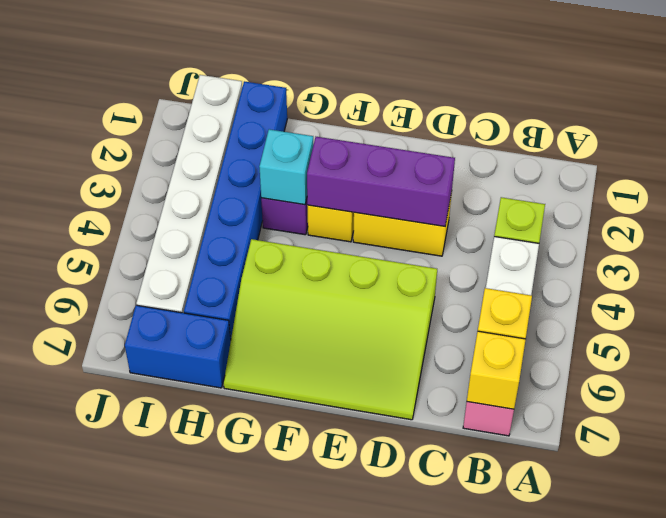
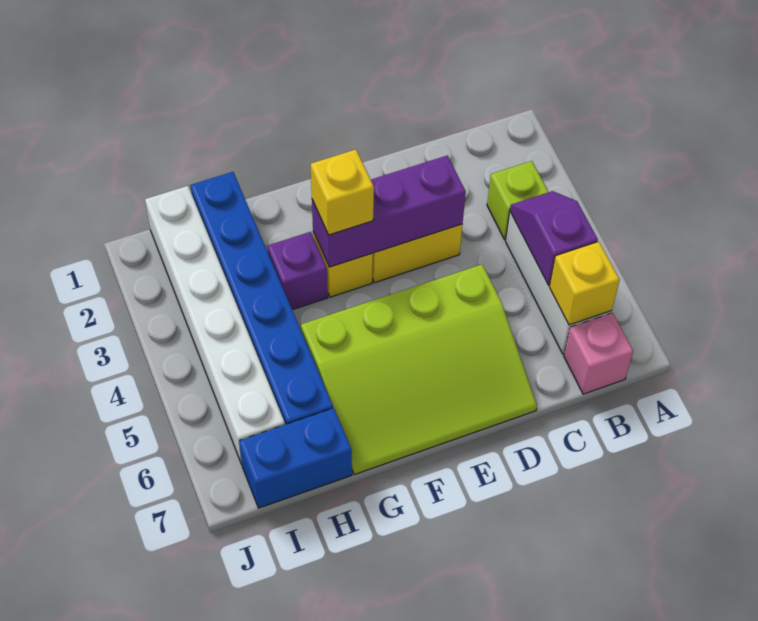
none -> purple 1x2 slope [510,191,598,285]
yellow 1x1 brick [467,331,526,409] -> yellow 1x1 brick moved to [311,150,374,235]
cyan 1x1 brick [259,129,313,205] -> none

